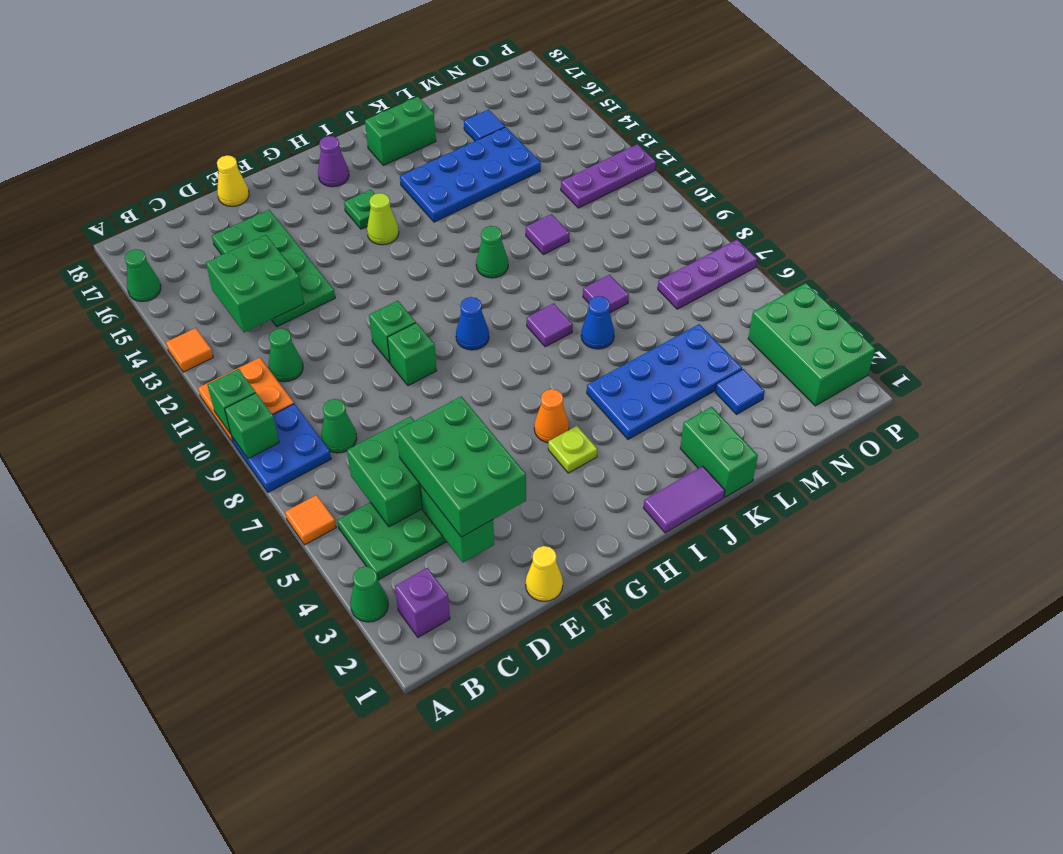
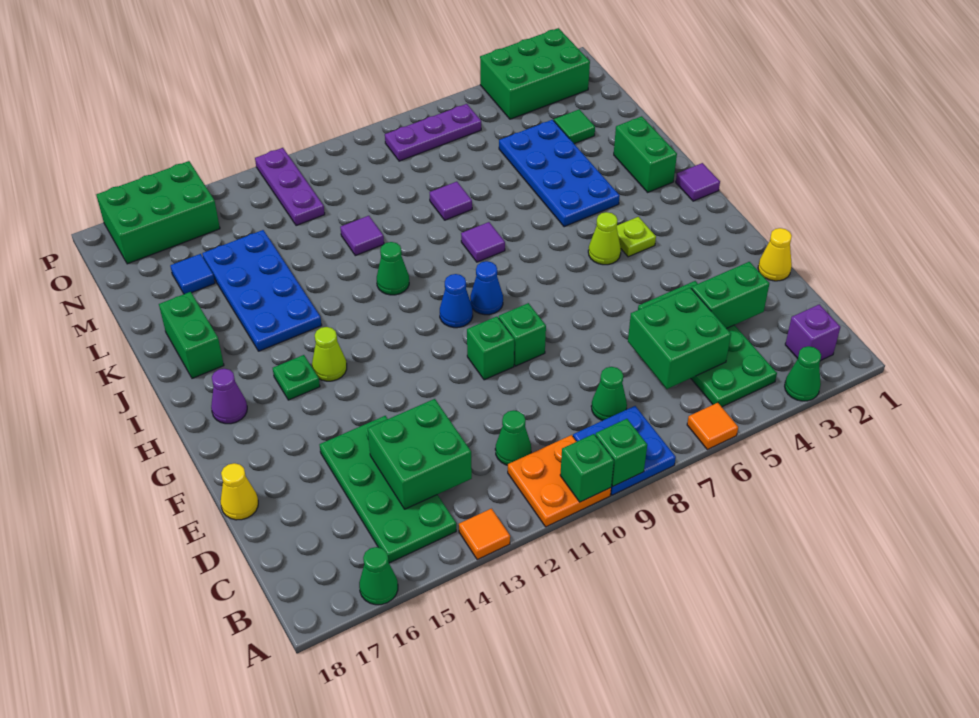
green 2x3 brick [397,396,526,537] -> green 2x3 brick moved to [96,161,220,264]
green 2x4 plate [212,210,335,327] -> green 2x4 plate turned to [319,416,456,563]
orange 1x1 cone [534,389,569,443] -> lime 1x1 cone [588,212,621,265]
purple 1x2 tile [644,466,725,533] -> purple 1x1 tile [676,163,720,201]
green 1x2 brick [680,407,758,497] -> green 1x2 brick turned to [614,116,677,192]
blue 1x1 cone [581,296,614,349] -> blue 1x1 cone moved to [440,274,473,328]
blue 1x1 tile [715,369,765,414] -> green 1x1 tile [554,109,595,144]
purple 1x3 plate [658,240,757,309] -> purple 1x3 plate turned to [385,104,481,161]

